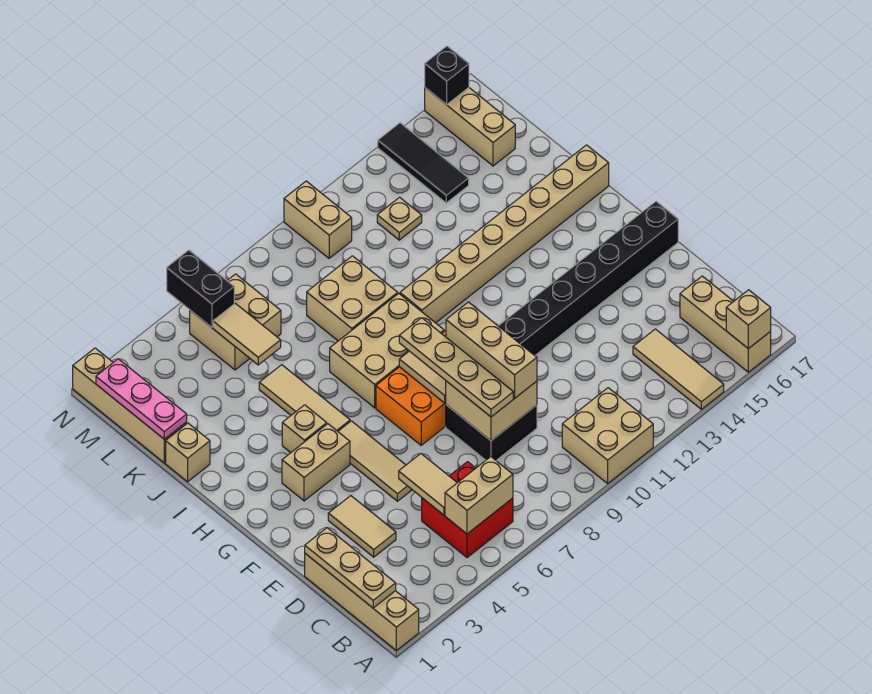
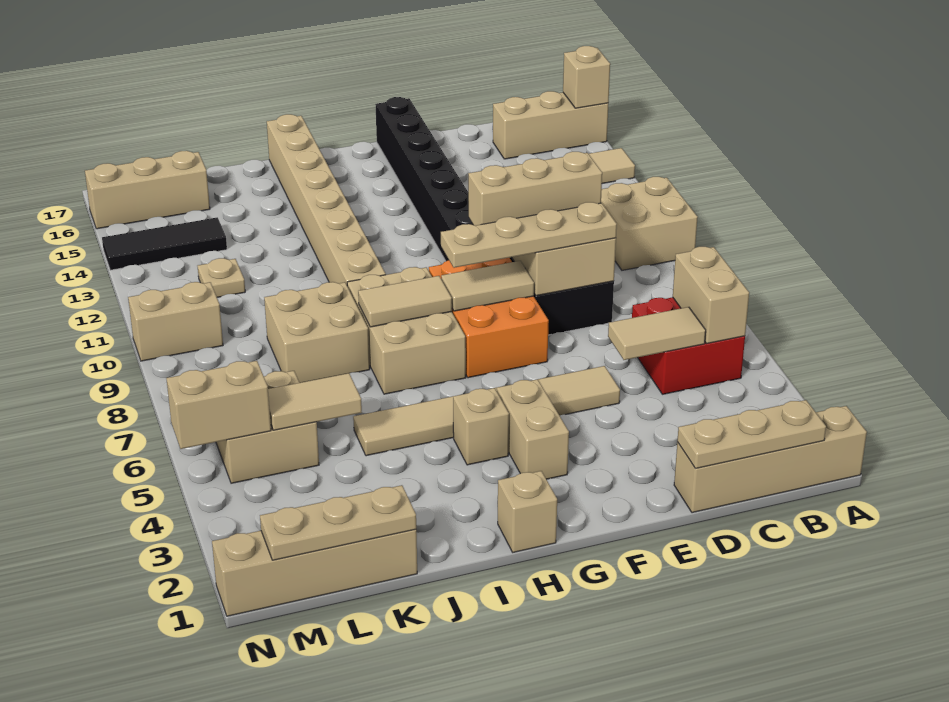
tan 1x2 tile [328,496,396,557] -> tan 1x2 tile moved to [358,276,452,327]
tan 1x1 brick [166,423,210,482] -> tan 1x1 brick moved to [498,471,557,552]
pink 1x3 plate [96,359,187,439] -> tan 1x3 plate [260,485,416,560]
black 1x2 brick [167,250,234,327] -> tan 1x2 brick [166,361,271,449]
black 1x1 brick [425,46,469,105] -> none

